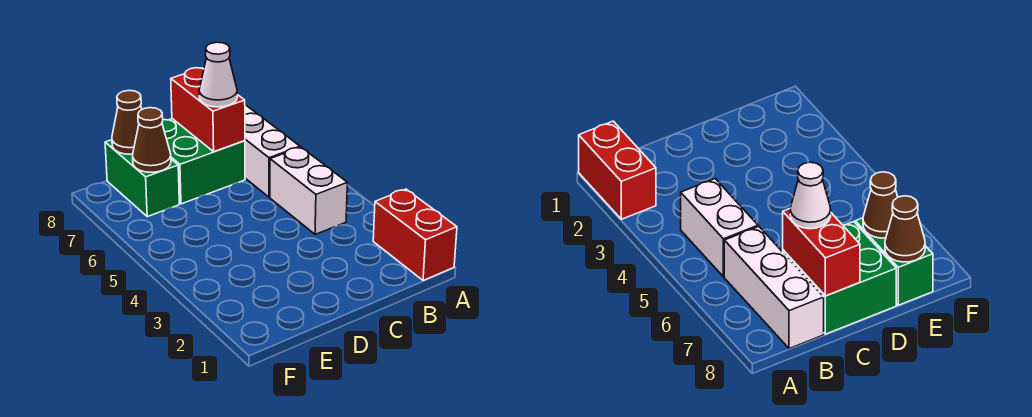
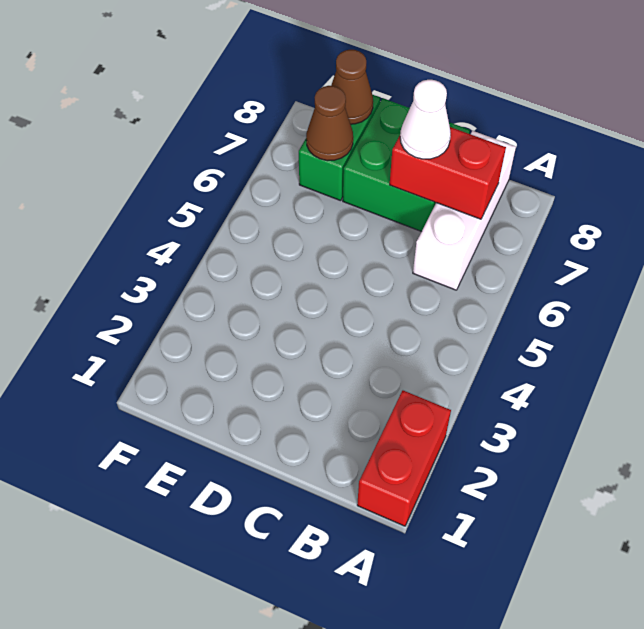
white 1x2 brick [270,147,347,235] -> none
red 1x2 brick [171,68,245,152] -> red 1x2 brick turned to [390,127,506,219]

